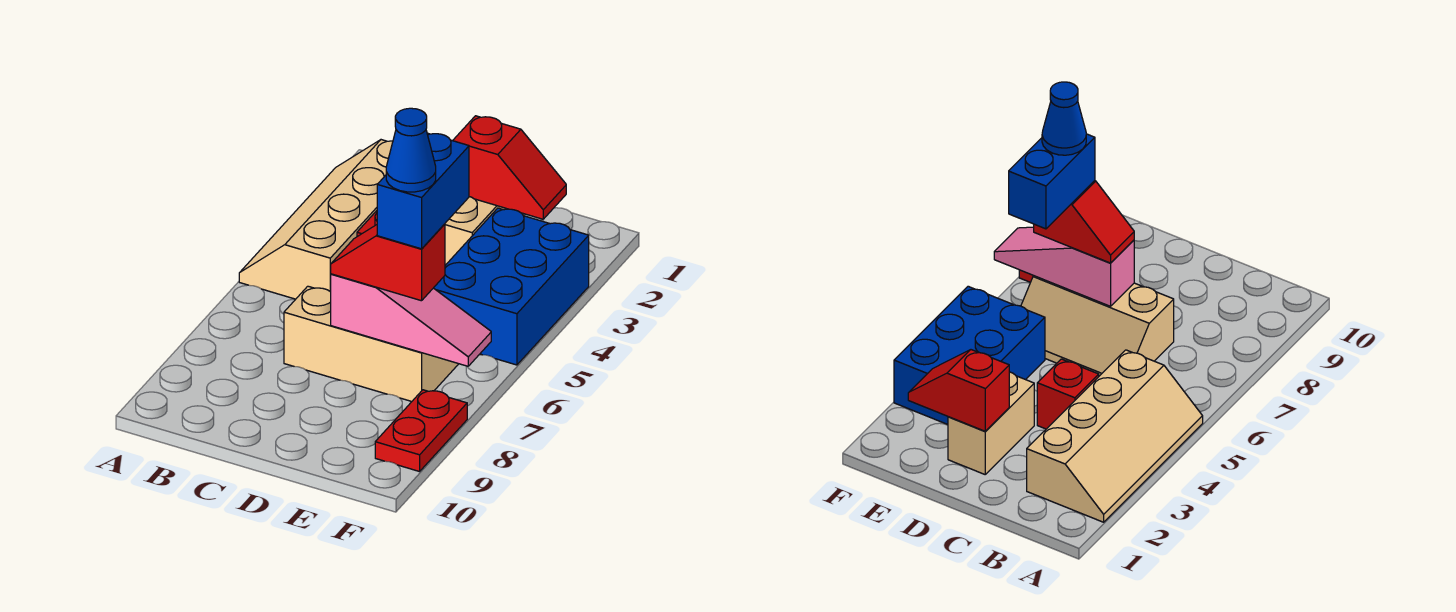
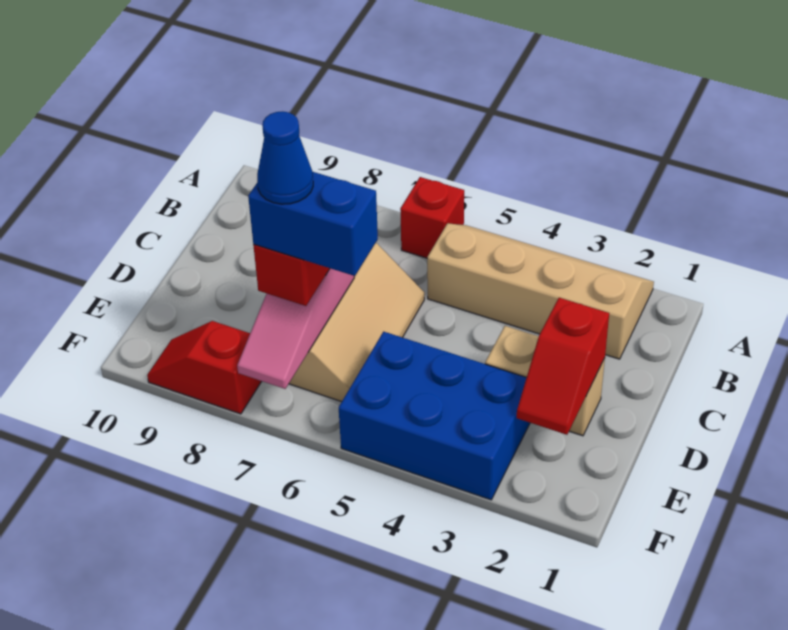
red 1x1 brick [1037,359,1099,429] -> red 1x1 brick moved to [400,177,464,258]
red 1x2 plate [375,390,467,472] -> red 1x2 slope [147,321,262,414]

